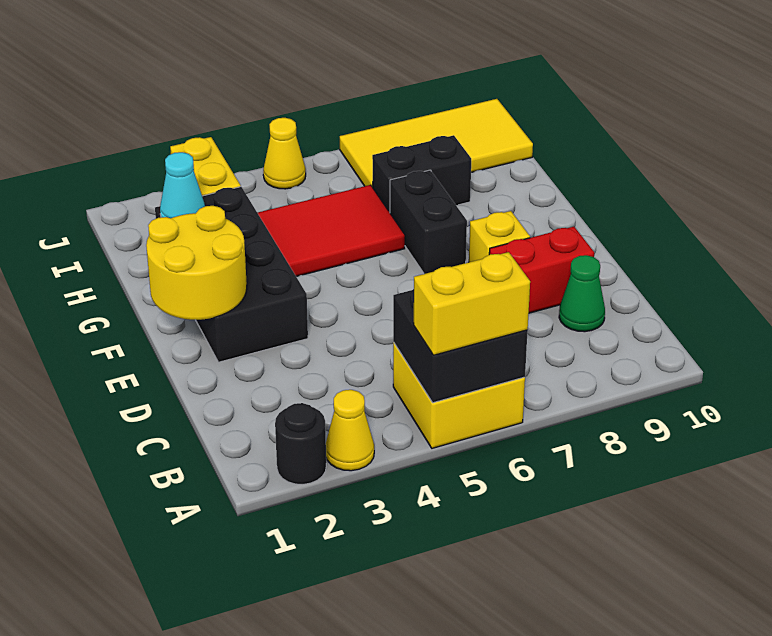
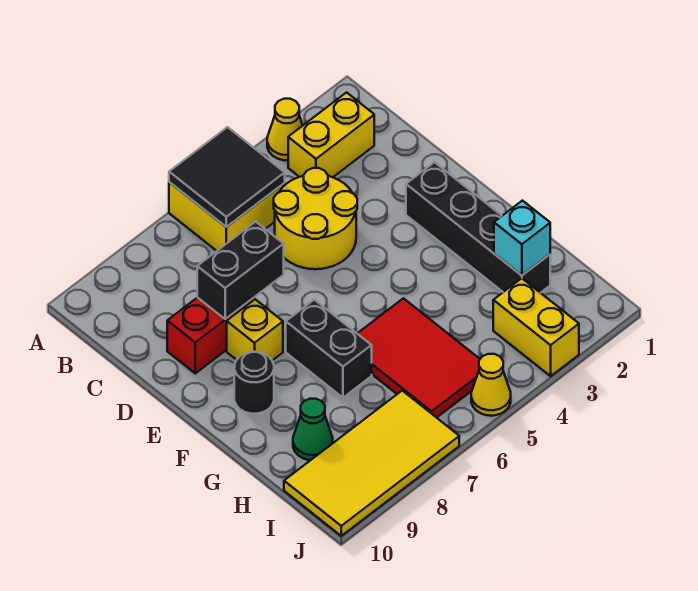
black 1x1 round brick [275,403,326,485] -> black 1x1 round brick moved to [234,352,274,414]
black 2x2 brick [393,289,528,403] -> black 2x2 tile [169,127,285,227]
yellow 1x2 brick [414,252,530,355] -> yellow 1x2 brick moved to [288,92,374,177]
green 1x1 cone [559,255,605,332] -> green 1x1 cone moved to [293,399,333,460]
yellow 2x2 round brick [146,206,247,320] -> yellow 2x2 round brick moved to [274,168,357,269]
black 2x4 brick [155,187,308,362] -> black 1x4 brick [406,162,550,293]
red 2x3 tile [258,185,405,277] -> red 2x3 tile turned to [357,298,480,418]
cyan 1x1 cone [160,152,205,218] -> cyan 1x1 brick [494,201,550,275]
black 1x2 brick [372,135,471,212] -> black 1x2 brick moved to [197,222,284,319]

